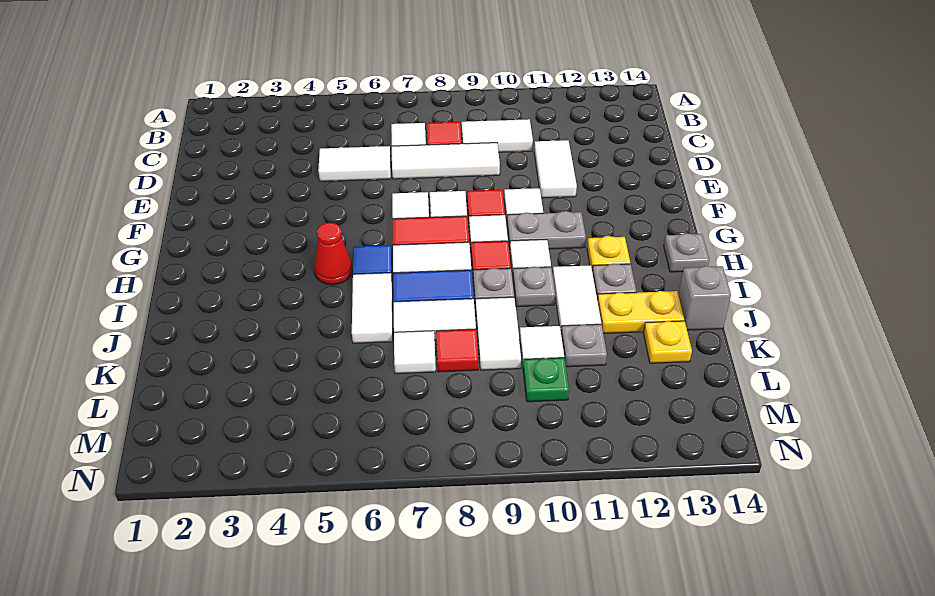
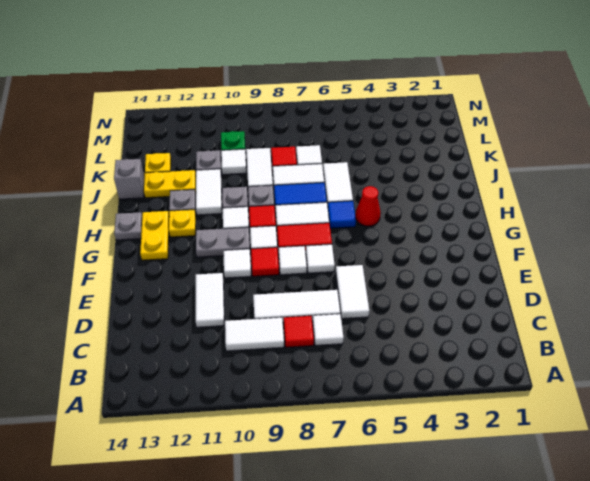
white 1x2 tile [318,146,391,181] -> white 1x2 tile turned to [336,265,369,319]
none -> yellow 1x2 plate [140,211,169,260]

